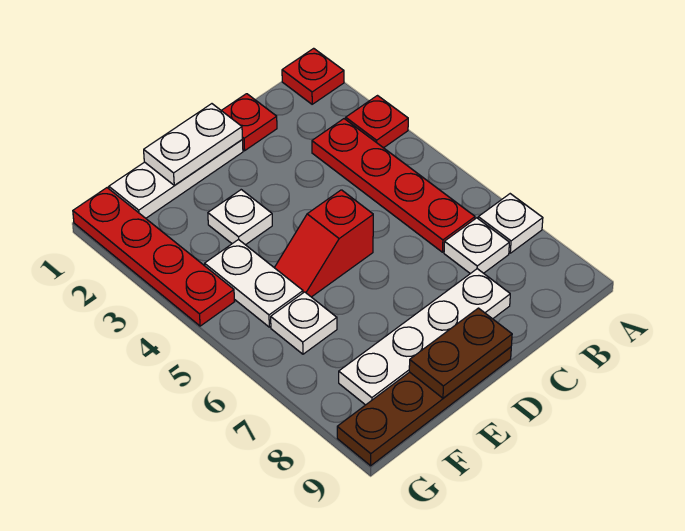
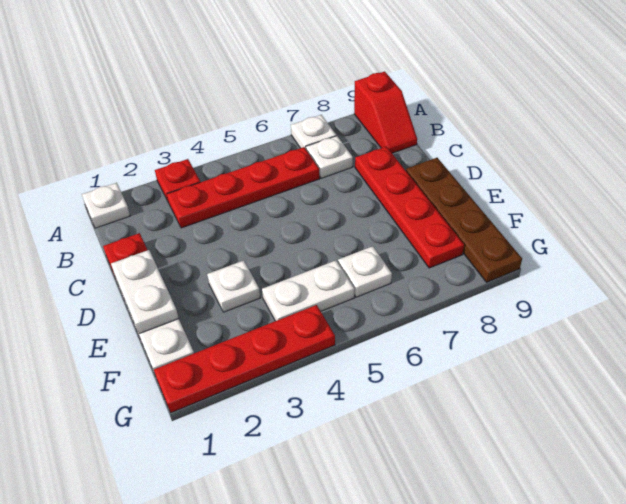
red 1x1 plate [282,48,344,104] -> white 1x1 plate [82,183,130,228]
white 1x4 plate [339,269,510,405] -> red 1x4 plate [355,147,464,268]
red 1x2 slope [274,190,373,297] -> red 1x2 slope moved to [354,71,417,153]
brown 1x2 plate [409,308,512,398] -> none

